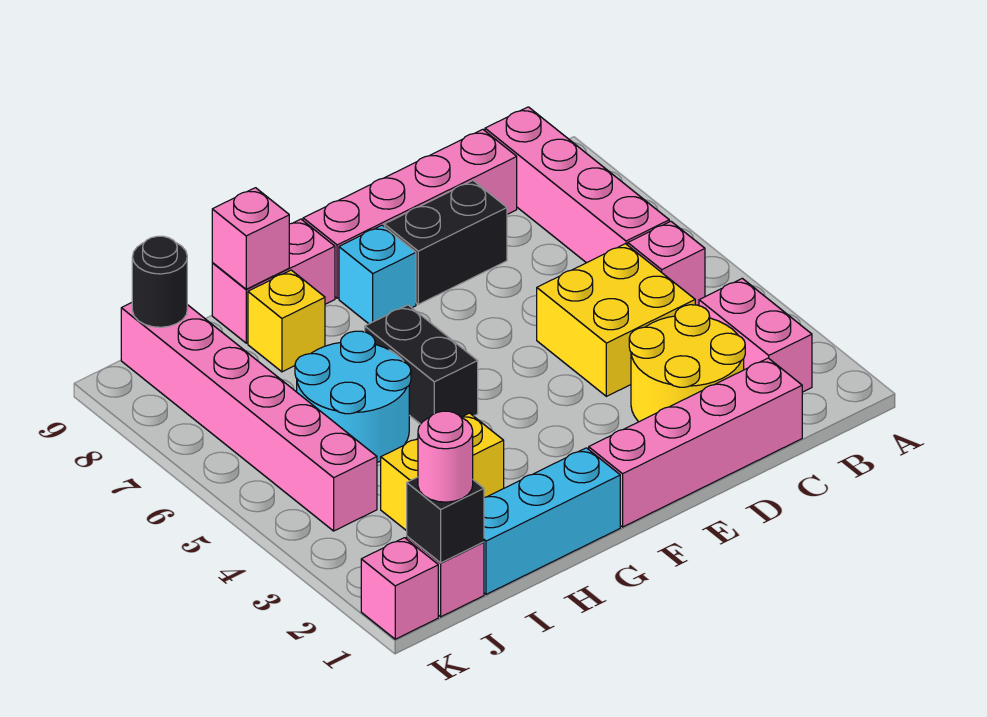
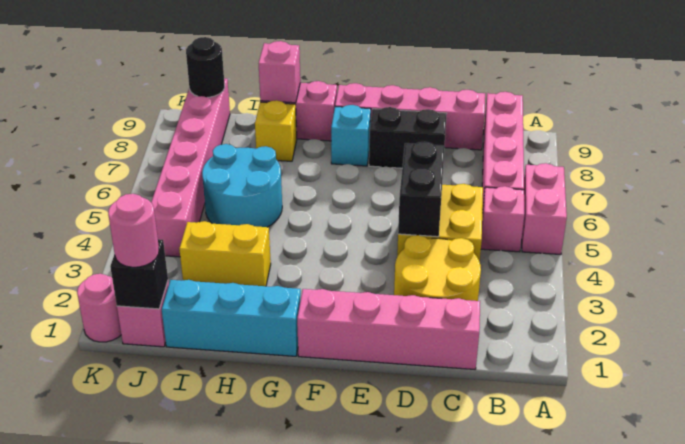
pink 1x2 brick [699,278,812,392] -> pink 1x2 brick moved to [522,163,567,255]
black 1x2 brick [365,305,478,424] -> black 1x2 brick moved to [398,142,445,237]
pink 1x1 brick [361,538,438,639] -> pink 1x1 round brick [77,274,121,342]

